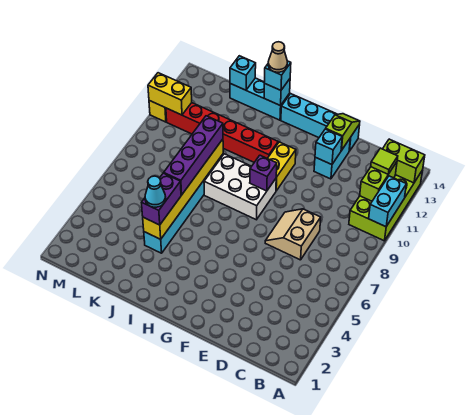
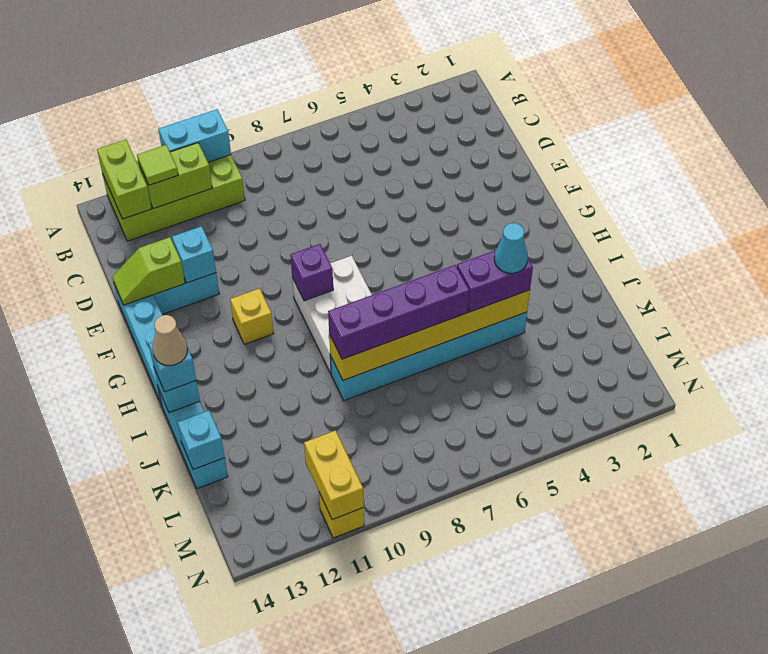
tan 2x2 slope [265,209,321,260] -> none
yellow 1x2 brick [267,142,296,191] -> yellow 1x1 brick [230,288,273,344]
red 1x6 brick [166,103,278,162] -> none

